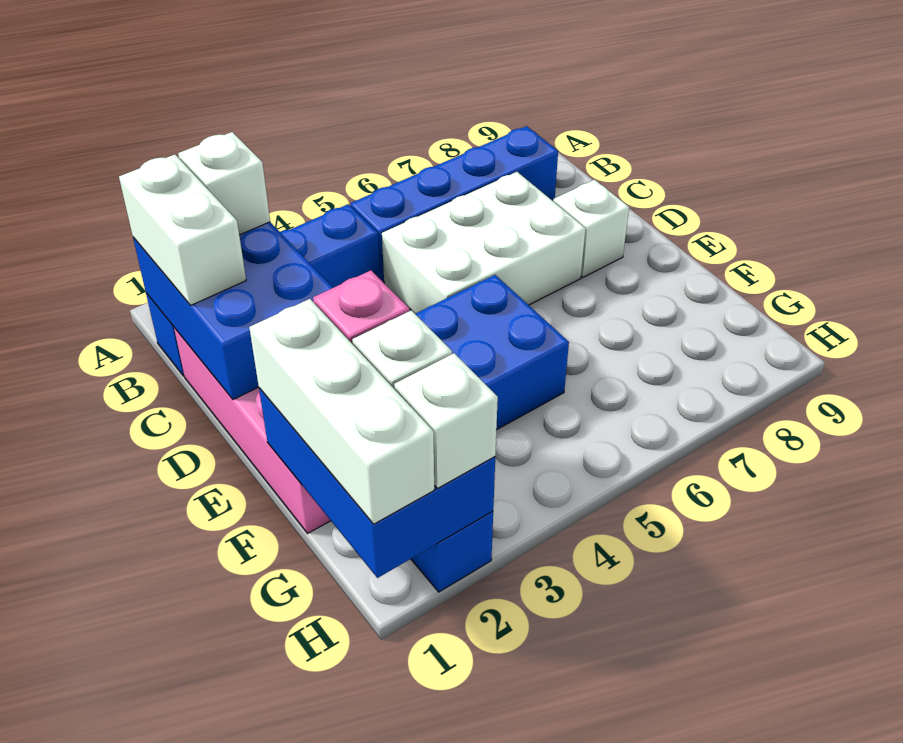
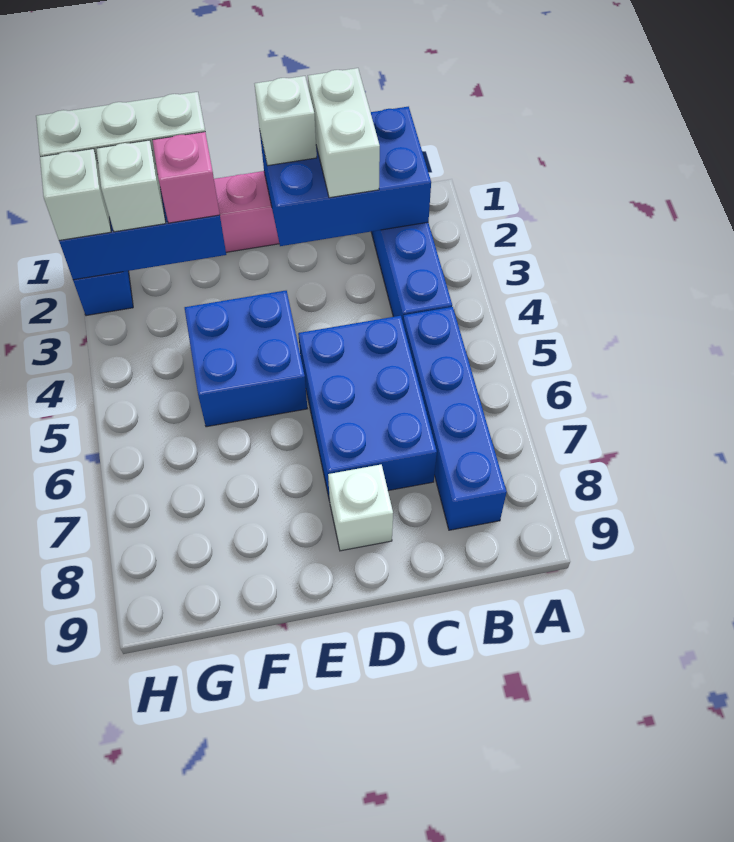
white 1x2 brick [119,155,246,305] -> white 1x2 brick turned to [308,68,380,198]
white 1x1 brick [178,132,270,235] -> white 1x1 brick moved to [255,76,317,166]
white 2x3 brick [382,172,586,314] -> blue 2x3 brick [298,316,437,501]

